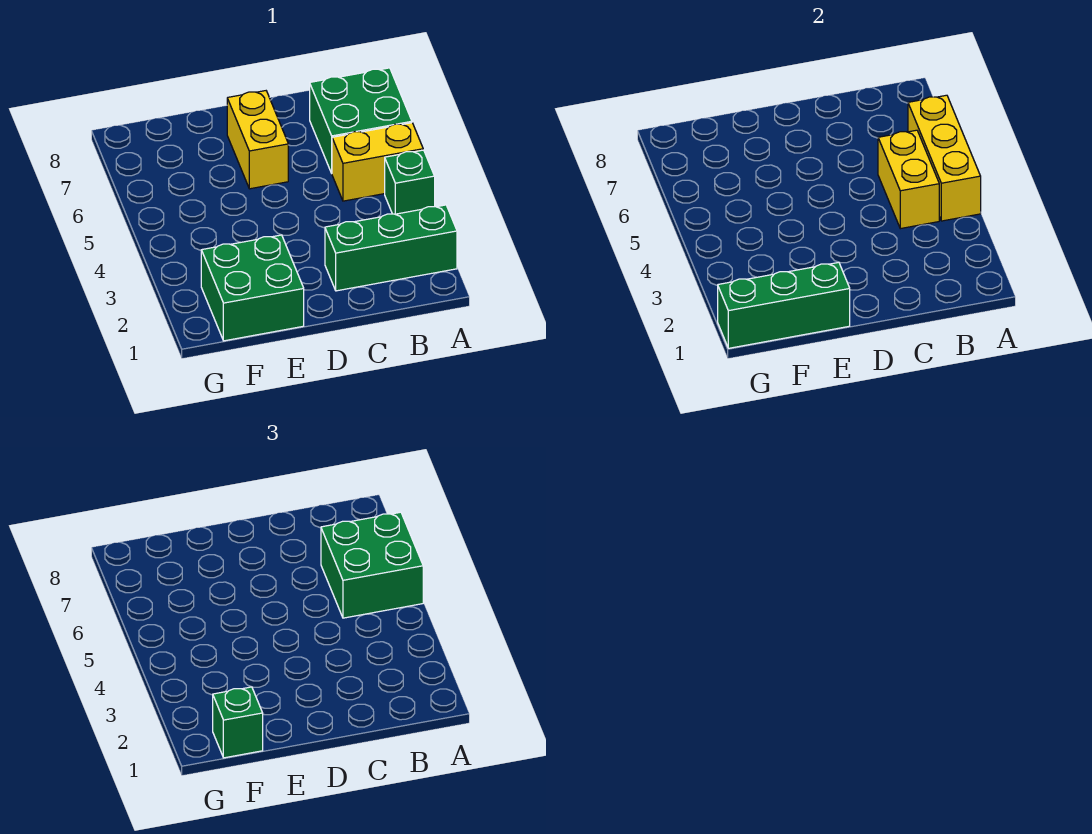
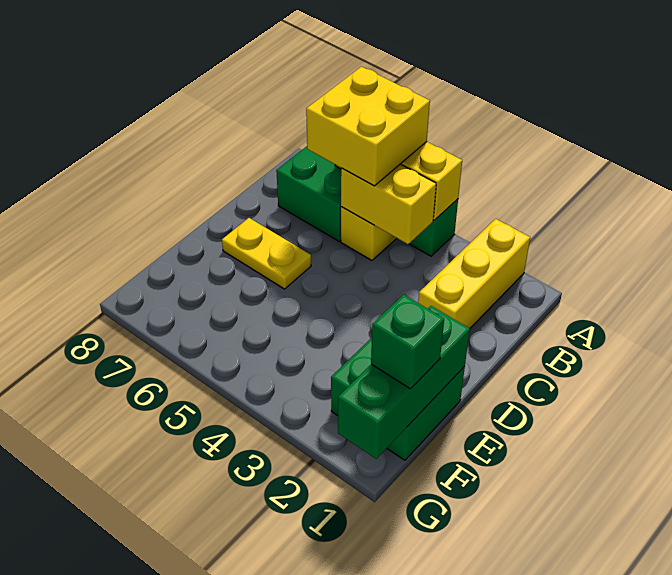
green 1x3 brick [325,205,457,291] -> yellow 1x3 brick [418,219,530,328]
green 2x2 brick [321,512,423,618] -> yellow 2x2 brick [306,67,430,186]
yellow 1x2 brick [227,91,288,189] -> yellow 1x2 plate [222,218,311,289]

